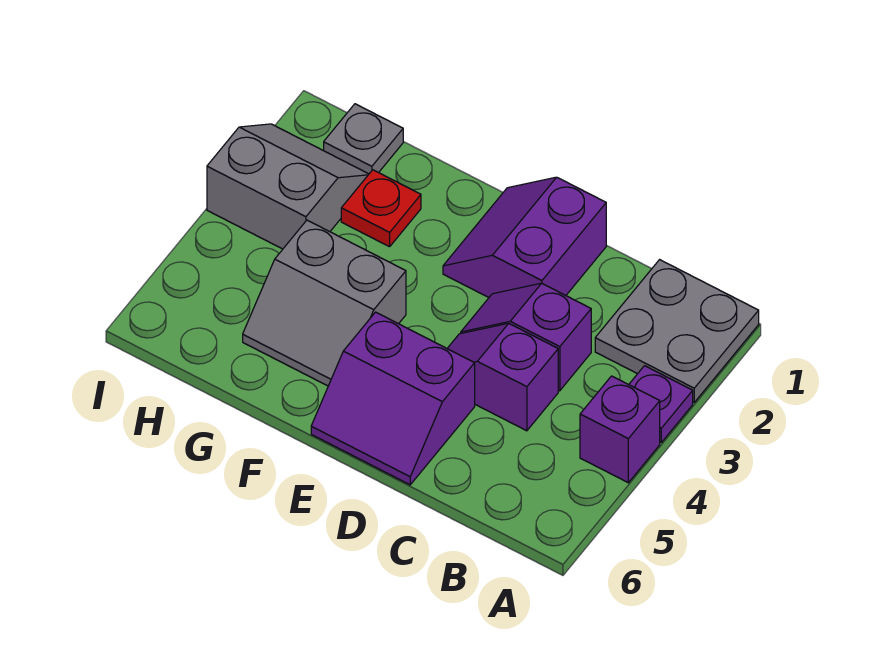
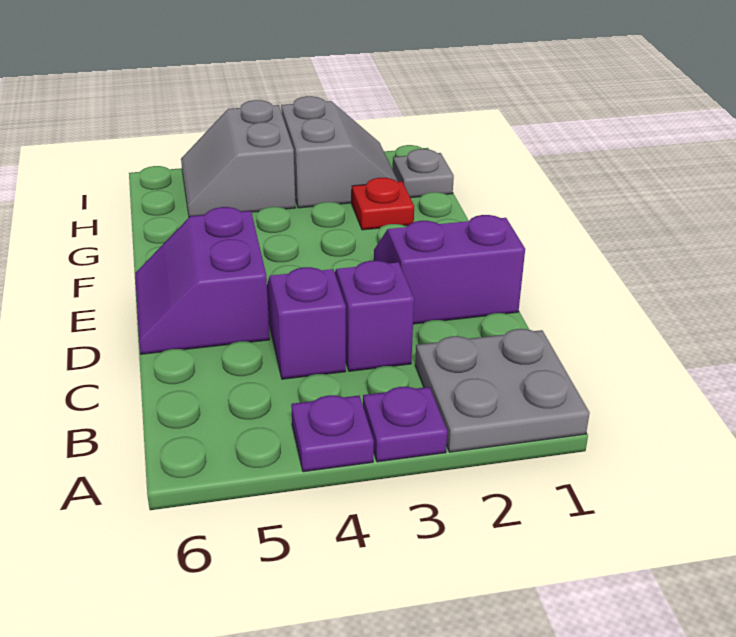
purple 1x1 brick [580,376,660,483] -> purple 1x1 plate [291,395,374,472]
grey 2x2 slope [243,220,406,386] -> grey 2x2 slope moved to [181,100,296,217]

